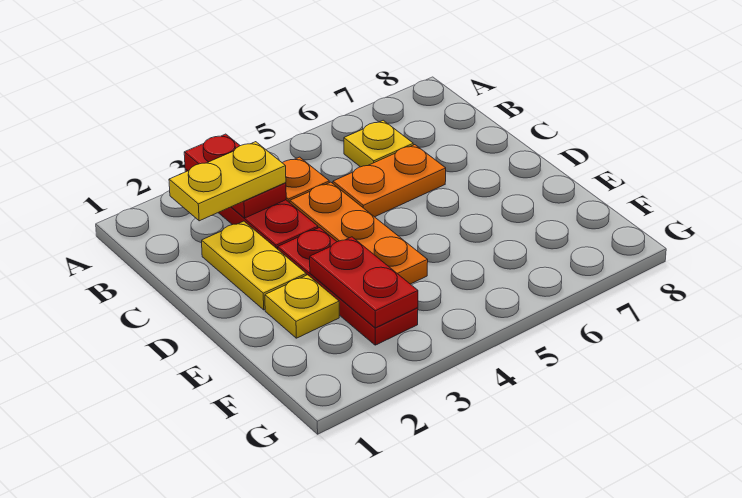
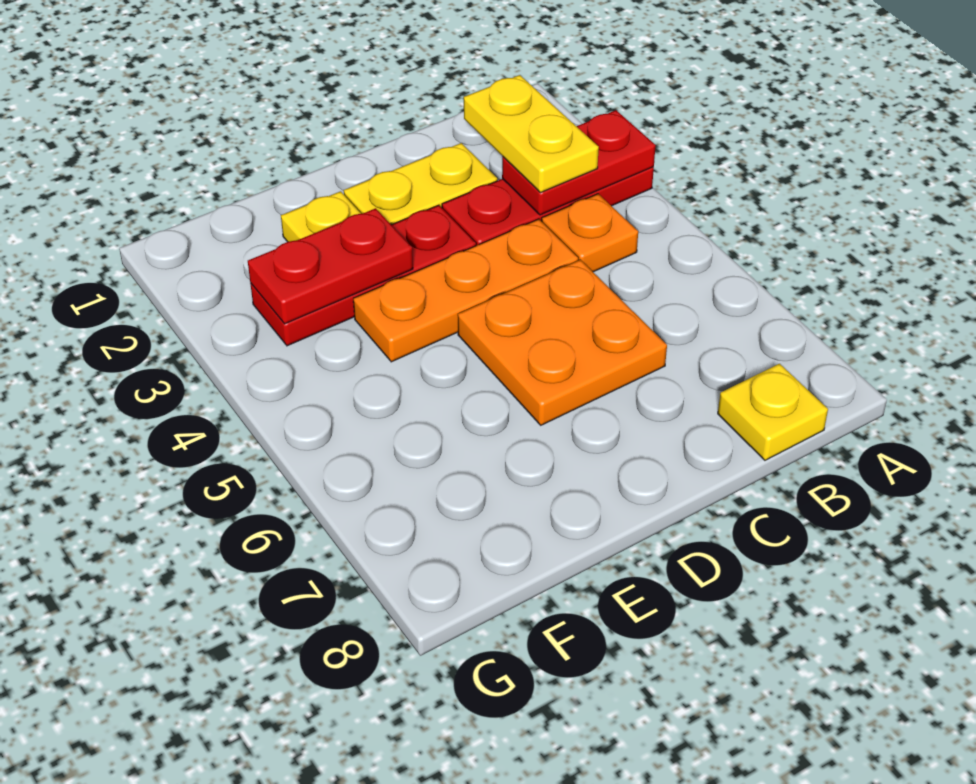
yellow 1x1 plate [344,120,413,167] -> yellow 1x1 plate moved to [718,364,828,460]
orange 1x2 plate [333,145,446,217] -> orange 2x2 plate [458,260,667,425]

